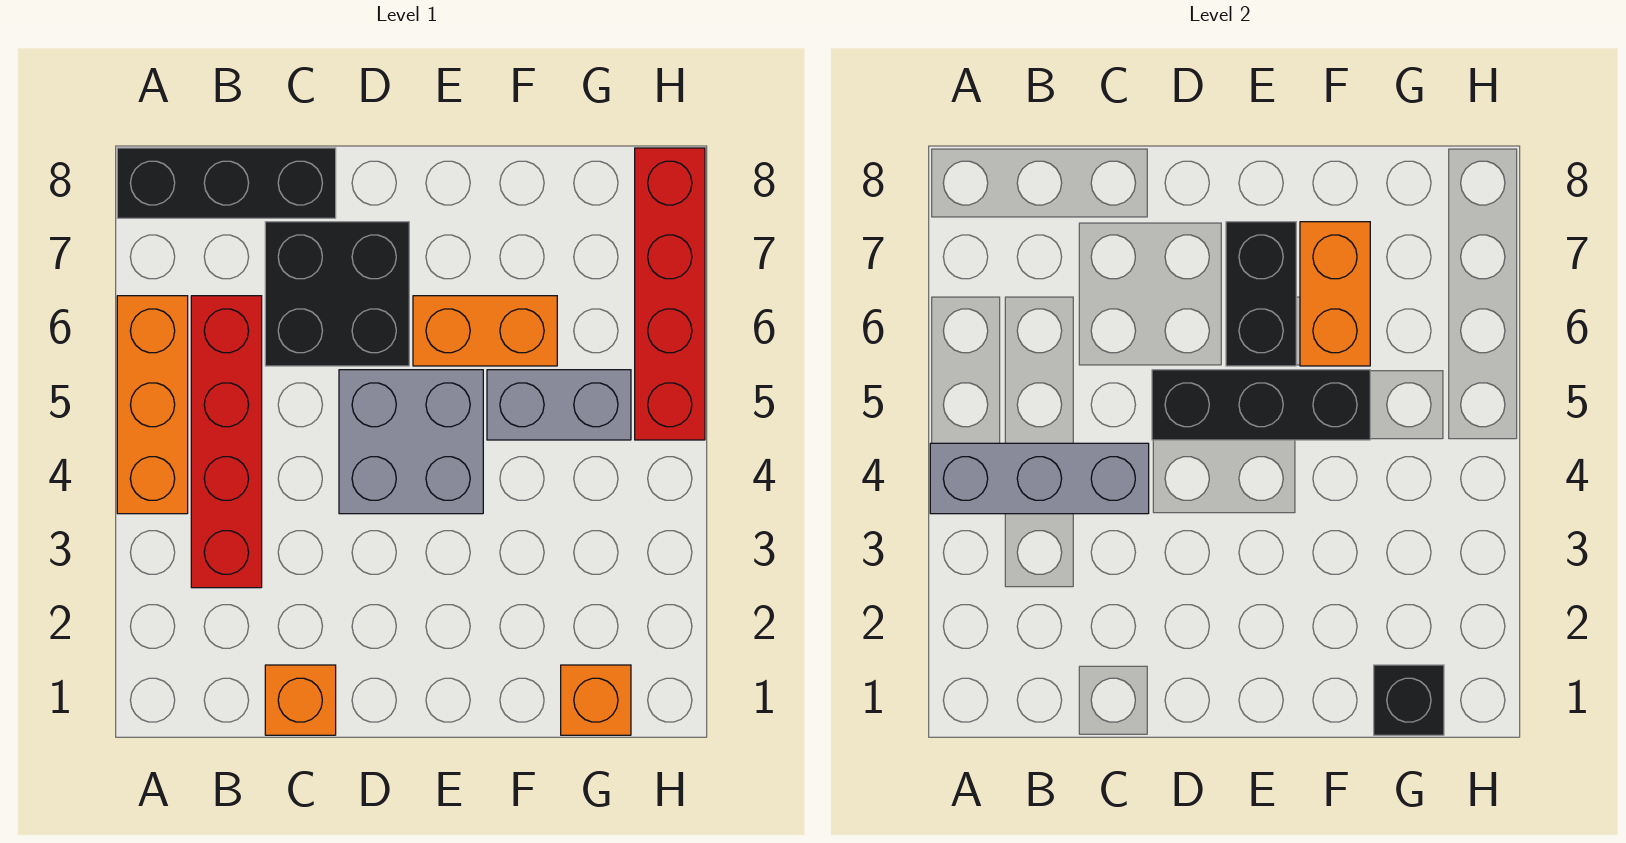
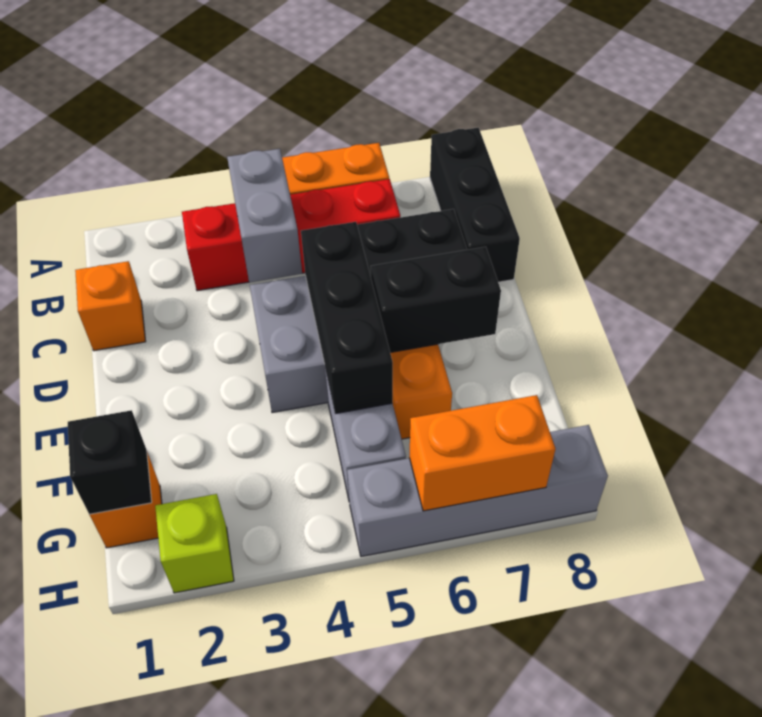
grey 1x3 brick [930,443,1149,514] -> grey 1x2 brick [227,149,302,282]
orange 1x2 brick [1300,222,1370,366] -> orange 1x2 brick moved to [409,395,556,511]
none -> lime 1x1 brick [155,494,234,593]
red 1x4 brick [635,148,705,440] -> grey 1x4 brick [347,425,608,557]

